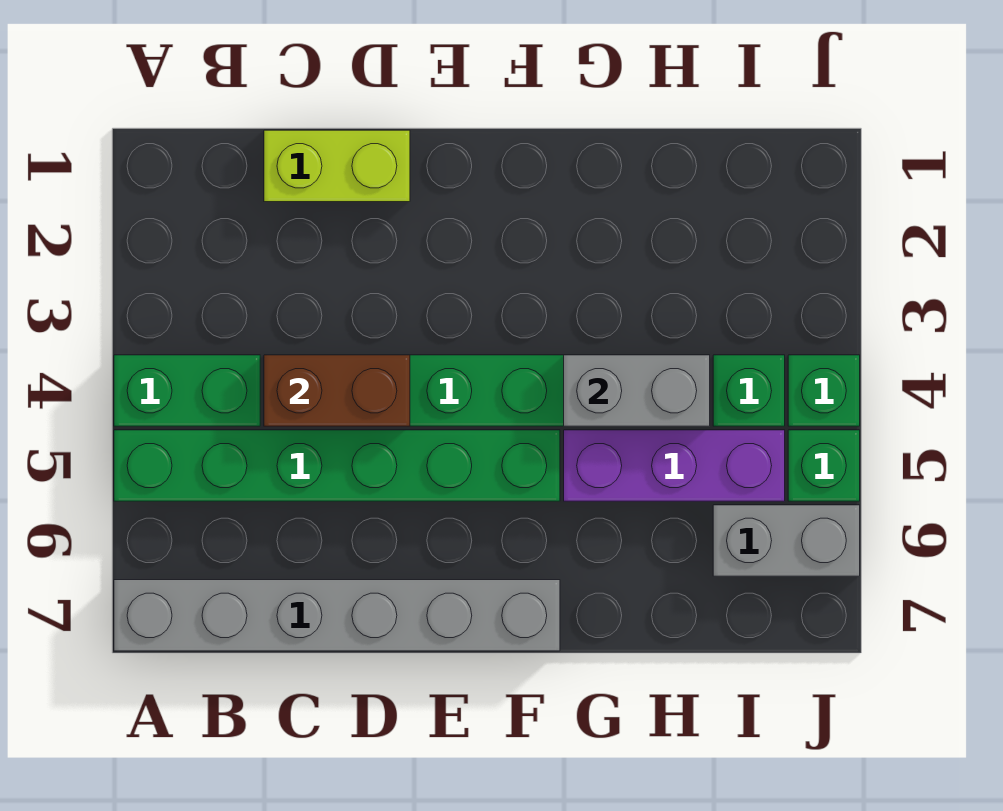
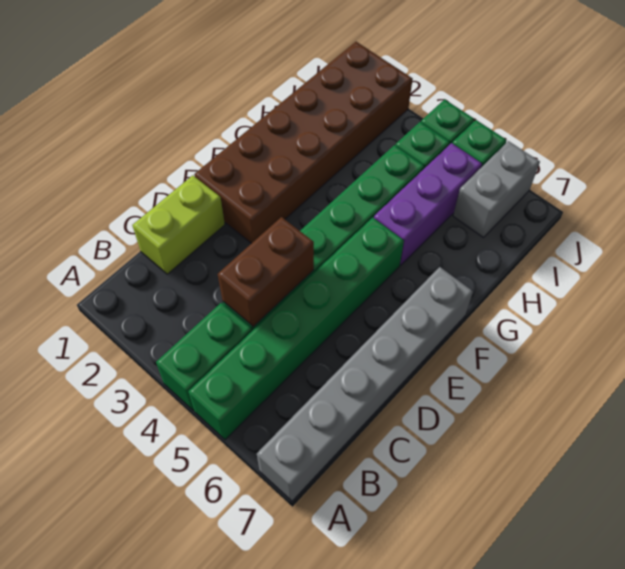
none -> brown 2x6 brick [194,42,413,244]
grey 1x2 brick [564,355,710,426] -> none

